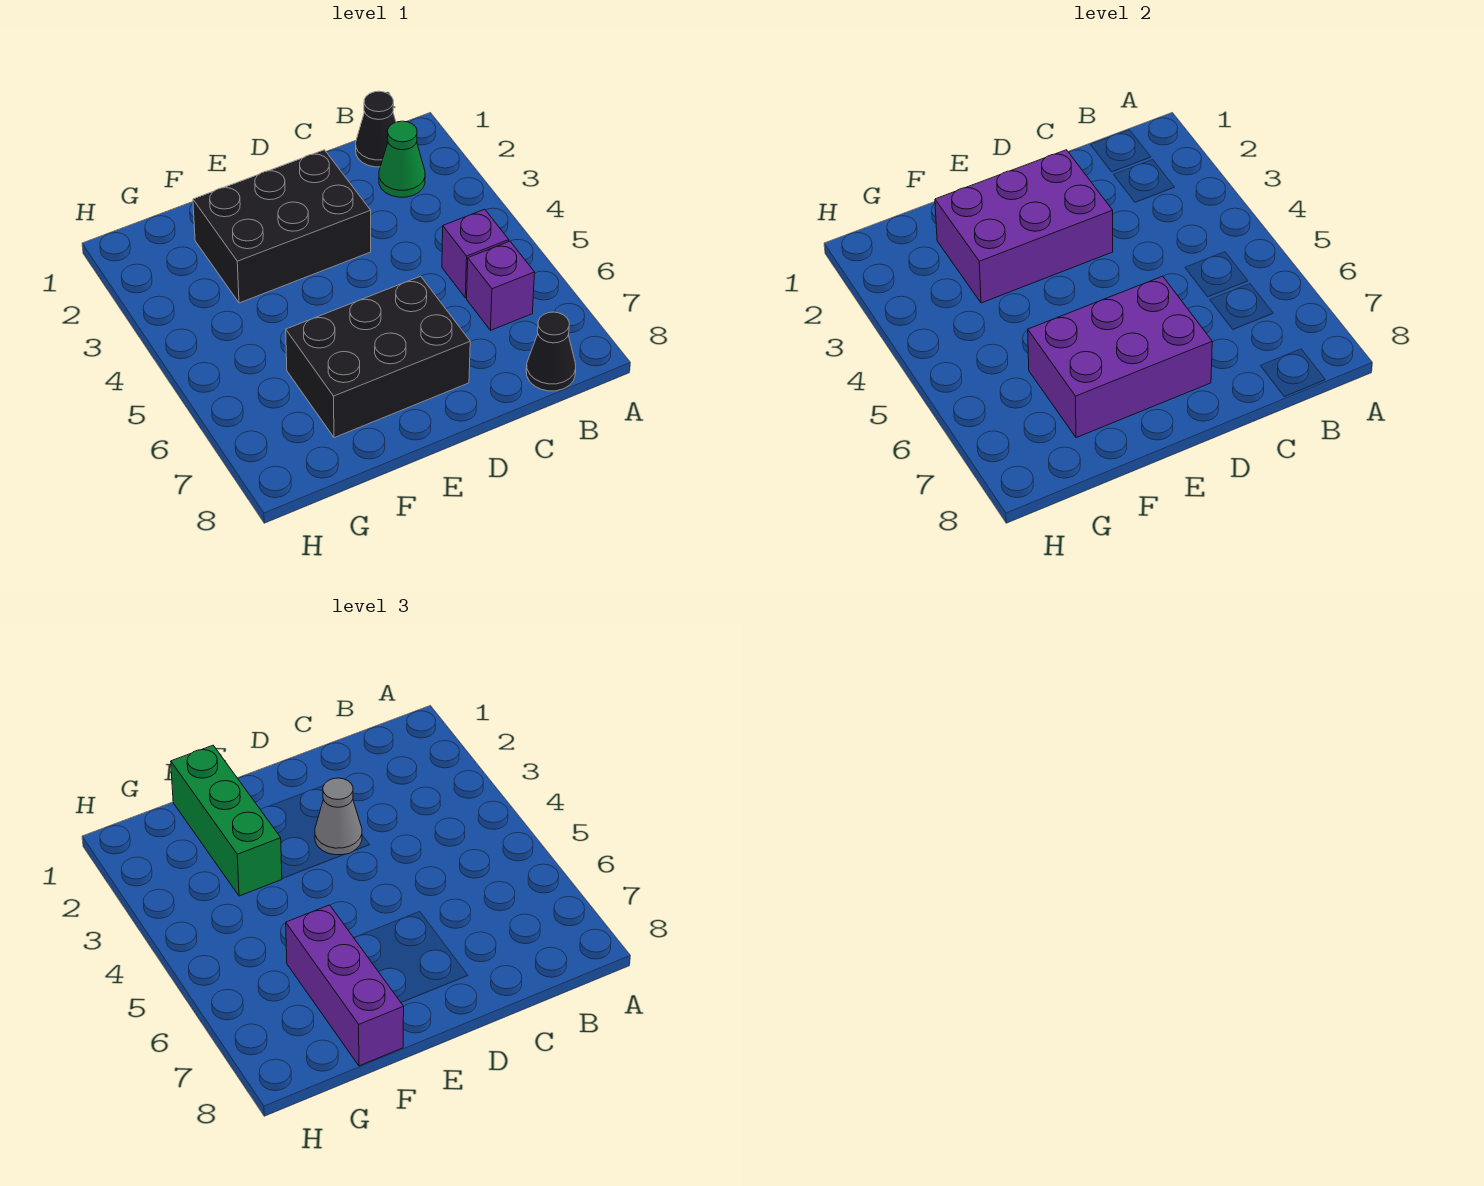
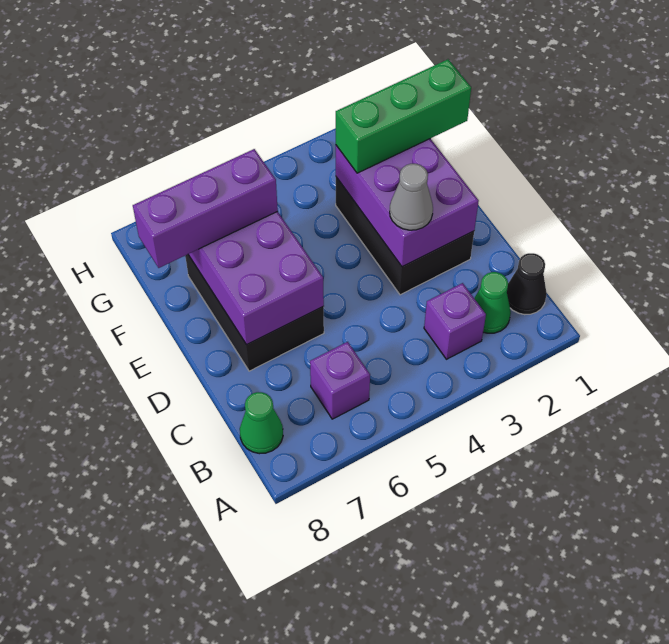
purple 1x1 brick [442,209,509,298] -> purple 1x1 brick moved to [424,283,486,359]
black 1x1 cone [526,312,576,391] -> green 1x1 cone [240,392,283,454]

